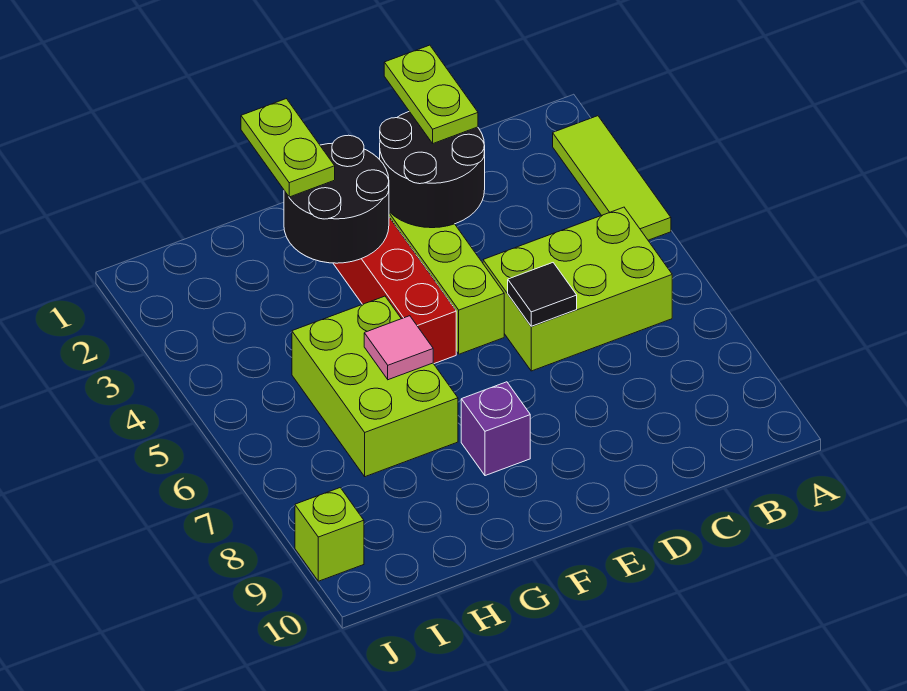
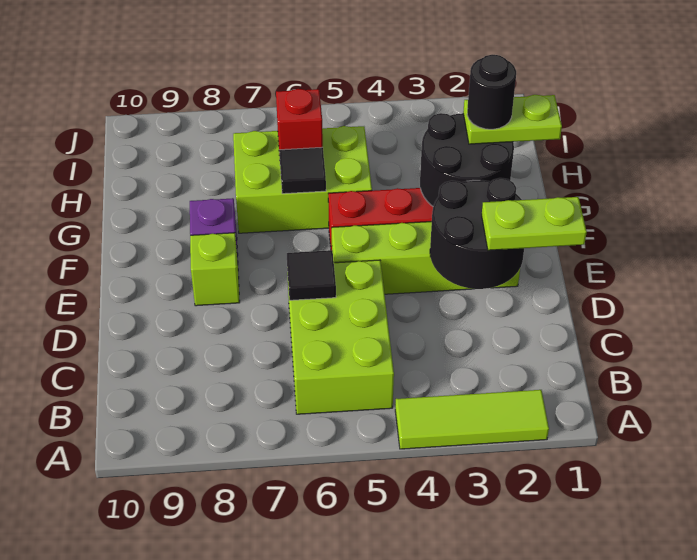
none -> black 1x1 round brick [467,55,516,129]
pink 1x1 tile [364,316,433,380] -> black 1x1 tile [279,147,326,194]
none -> red 1x1 brick [276,89,323,155]
lime 1x1 brick [295,488,364,581] -> lime 1x1 brick moved to [190,233,240,306]

